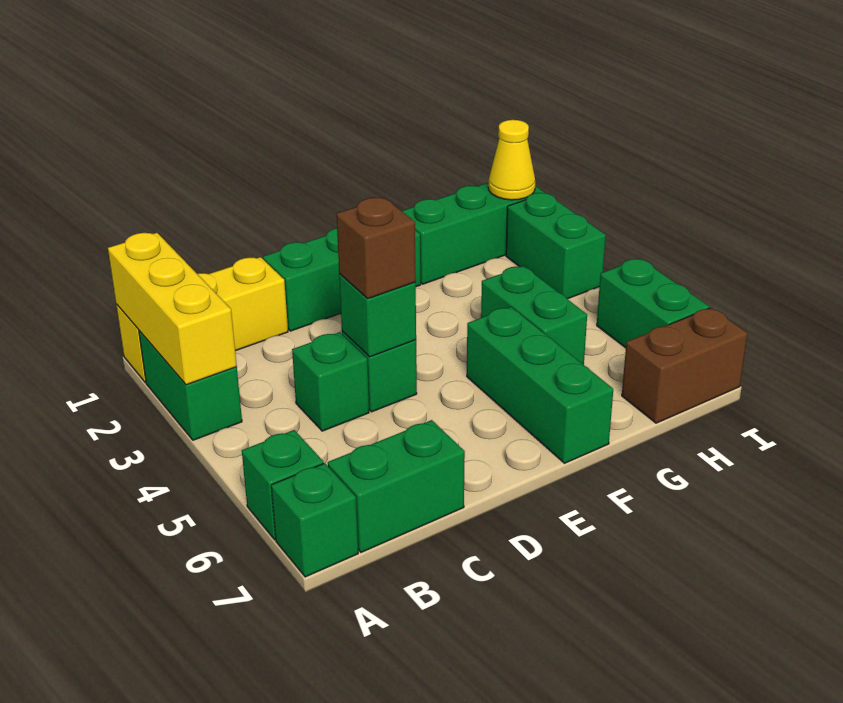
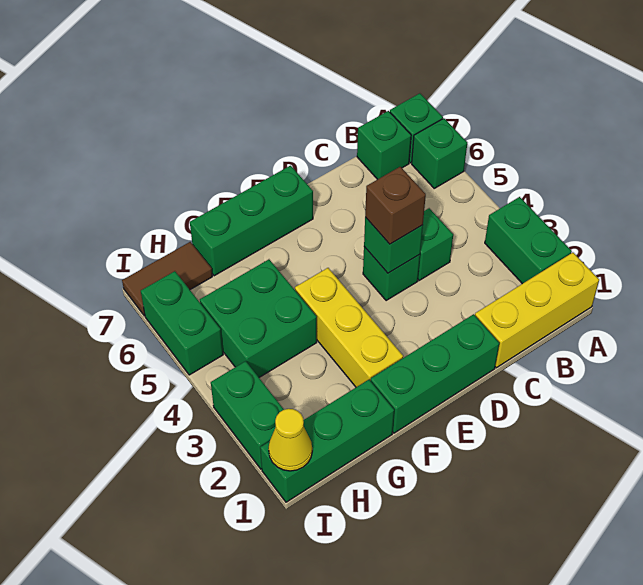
yellow 1x3 brick [108,233,237,385] -> yellow 1x3 brick moved to [295,268,403,387]
green 1x2 brick [328,420,465,552] -> green 1x1 brick [357,111,411,179]
green 1x3 brick [467,307,613,463] -> green 1x3 brick turned to [190,166,313,276]
green 1x2 brick [481,266,587,365] -> green 2x2 brick [200,259,317,377]
brown 1x2 brick [622,308,747,423] -> brown 1x2 tile [122,242,212,316]

